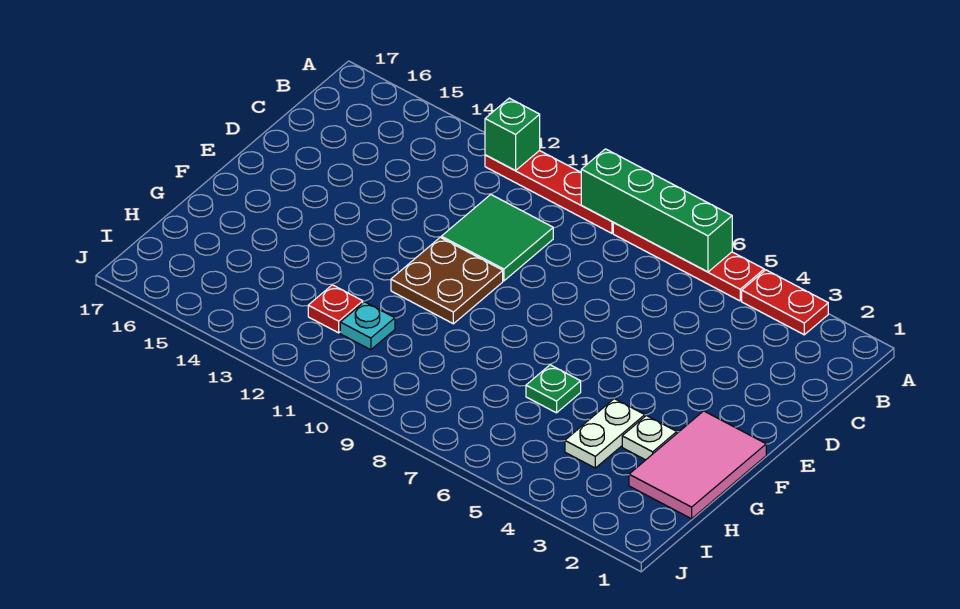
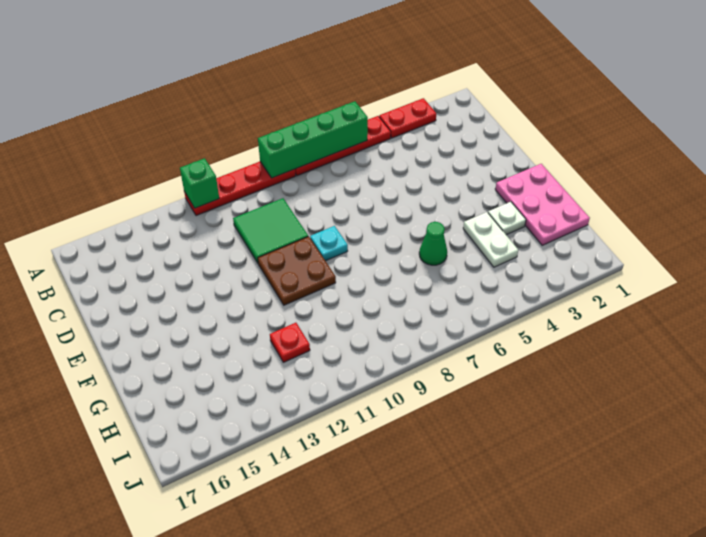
pink 2x3 tile [629,411,766,519] -> pink 2x3 plate [495,164,590,245]
green 1x1 plate [526,365,581,413] -> green 1x1 cone [419,222,447,265]
cyan 1x1 plate [340,302,395,350] -> cyan 1x1 plate moved to [310,226,348,261]

